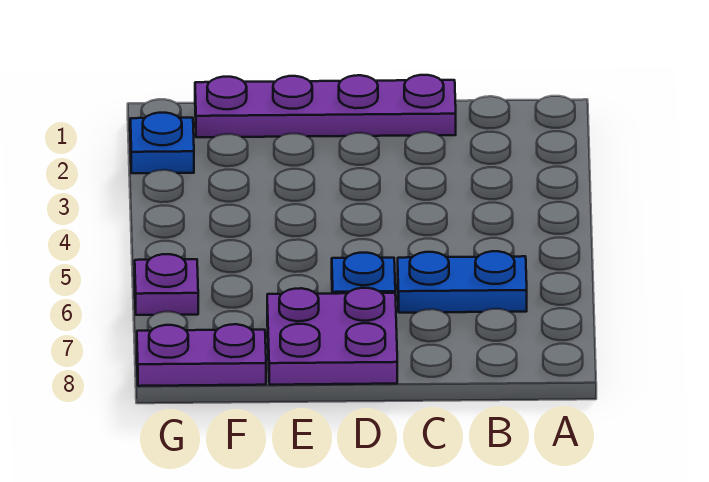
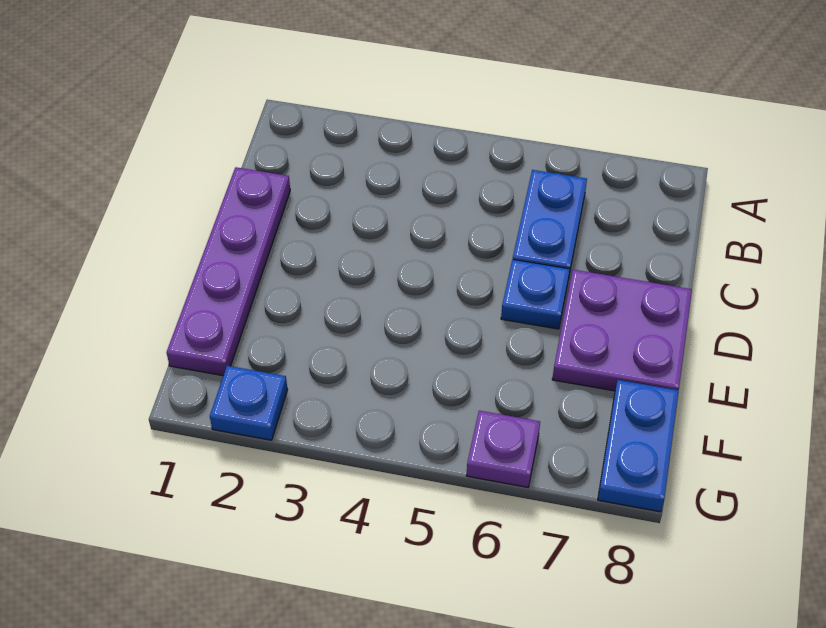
purple 1x2 plate [137,324,266,386] -> blue 1x2 plate [598,380,679,512]

